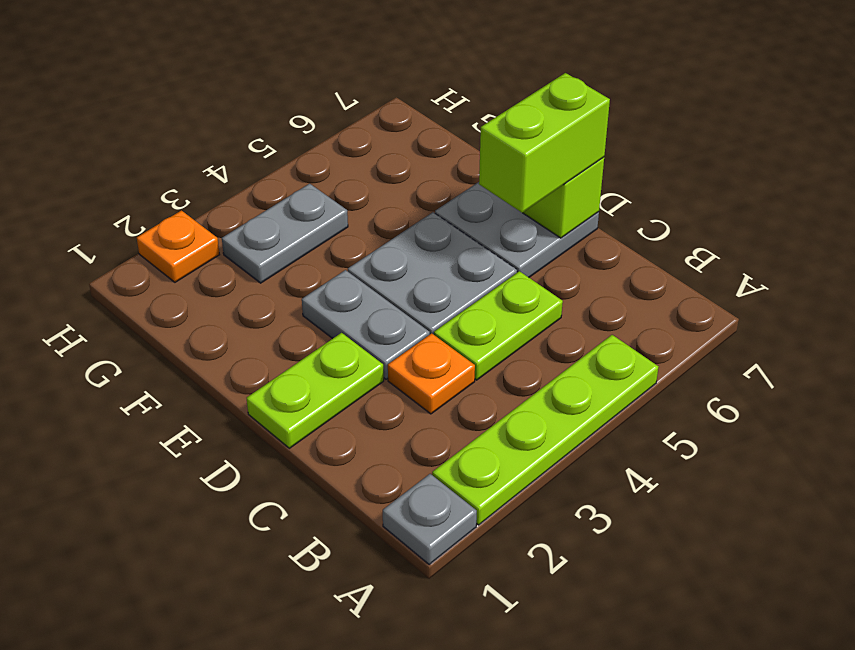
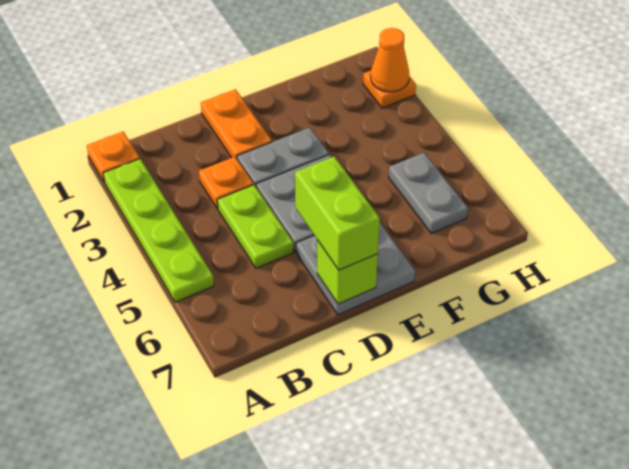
grey 1x1 plate [383,474,477,564] -> orange 1x1 plate [87,132,140,182]
lime 1x2 plate [247,333,384,448] -> orange 1x2 plate [201,89,272,159]
grey 1x2 plate [222,184,348,283] -> grey 1x2 plate moved to [389,153,468,234]
none -> orange 1x1 cone [371,28,409,92]

